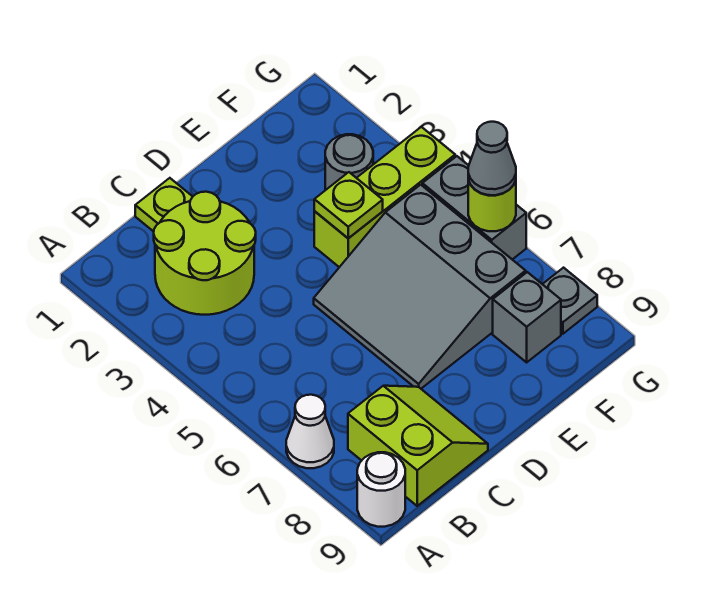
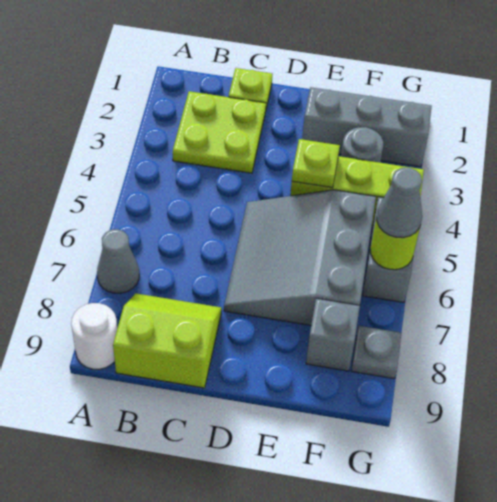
white 1x1 cone [286,395,334,468] -> grey 1x1 cone [97,229,139,293]
lime 2x2 round brick [154,192,256,315] -> lime 2x2 plate [173,91,266,173]
lime 2x2 slope [348,386,488,506] -> lime 2x2 slope turned to [113,293,222,388]
none -> grey 1x3 brick [302,87,432,167]

